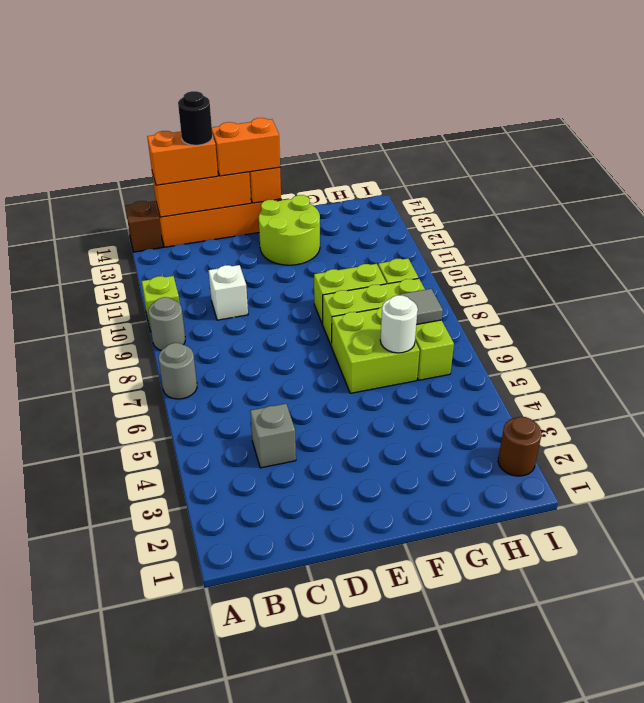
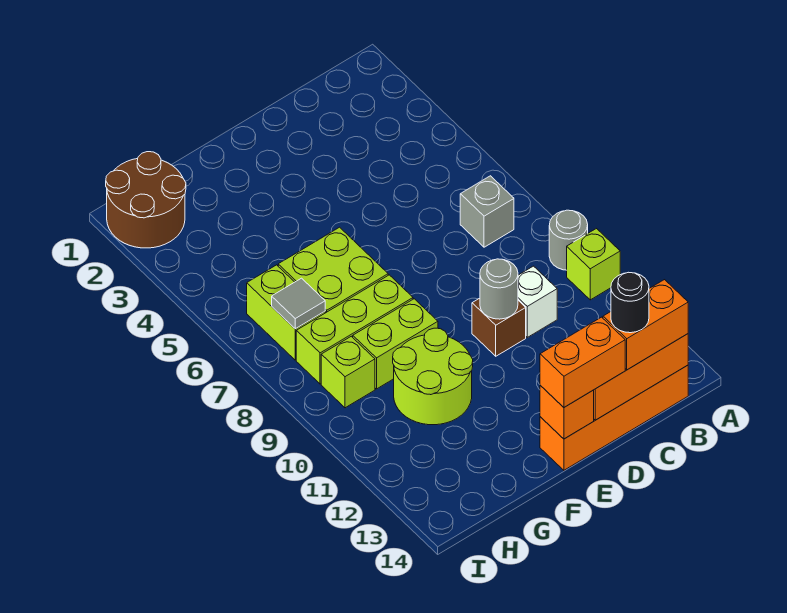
grey 1x1 round brick [159,343,197,399] -> grey 1x1 round brick moved to [480,259,518,319]
brown 1x1 brick [125,201,162,252] -> brown 1x1 brick moved to [472,298,526,356]
grey 1x1 brick [250,404,296,468] -> grey 1x1 brick moved to [460,176,514,247]
lime 2x2 round brick [259,195,320,265] -> lime 2x2 round brick moved to [393,328,473,425]
white 1x1 round brick [380,295,418,353] -> none
brown 1x1 round brick [498,417,542,476] -> brown 2x2 round brick [106,152,186,248]

